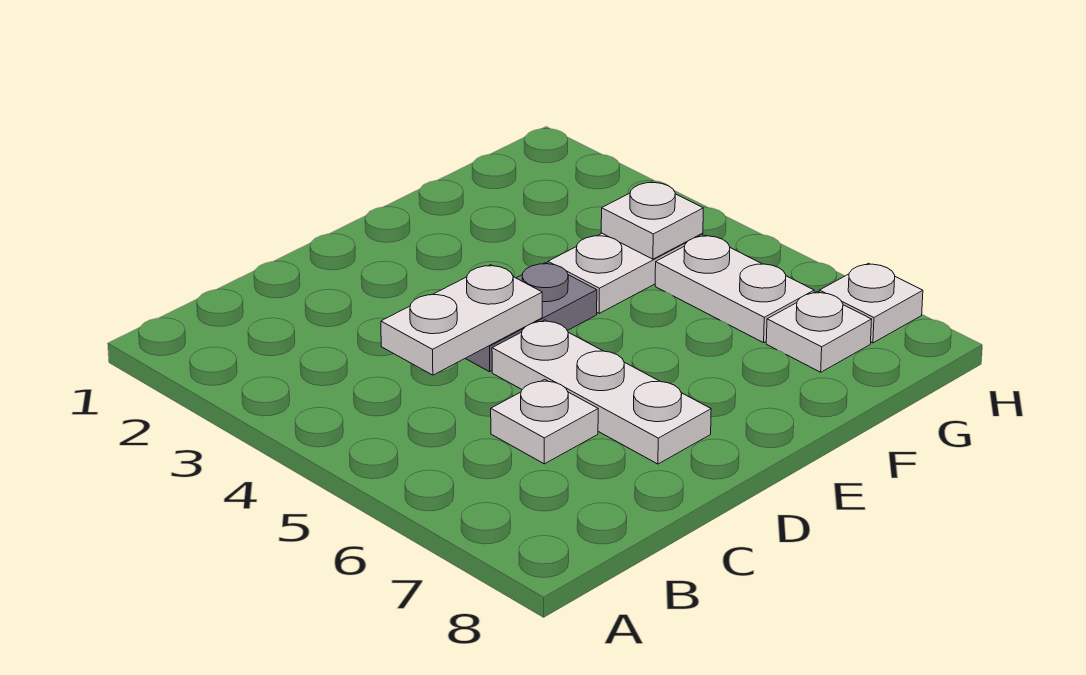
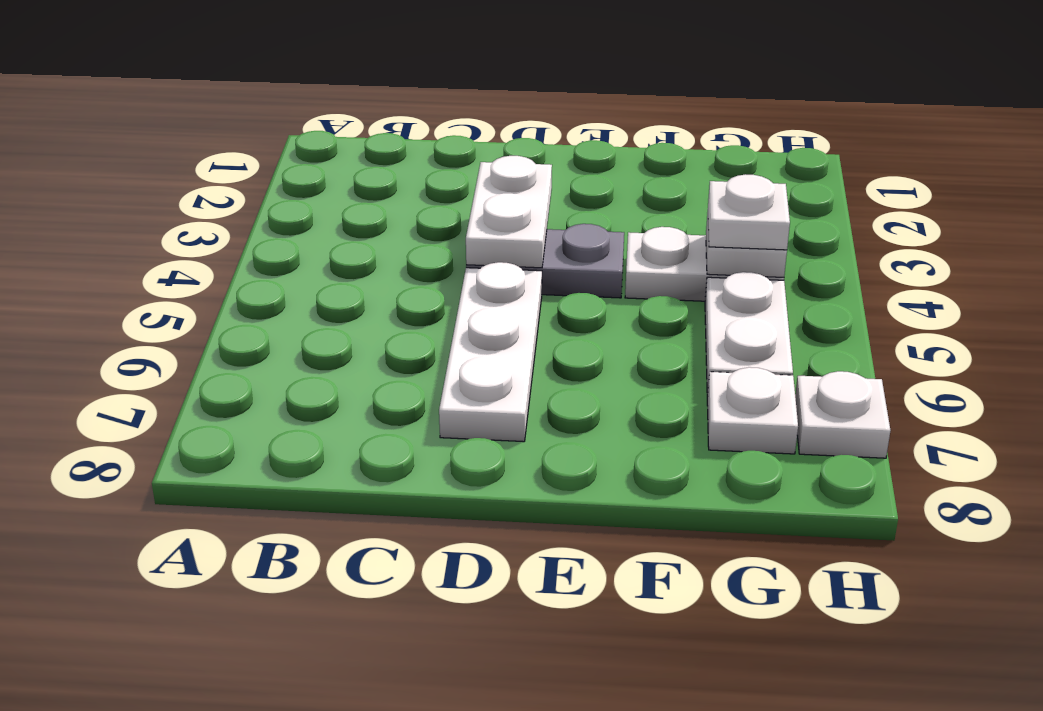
white 1x2 plate [381,265,542,375] -> white 1x2 plate turned to [466,156,552,268]
white 1x1 plate [491,379,598,464] -> white 1x1 plate moved to [708,174,790,250]

